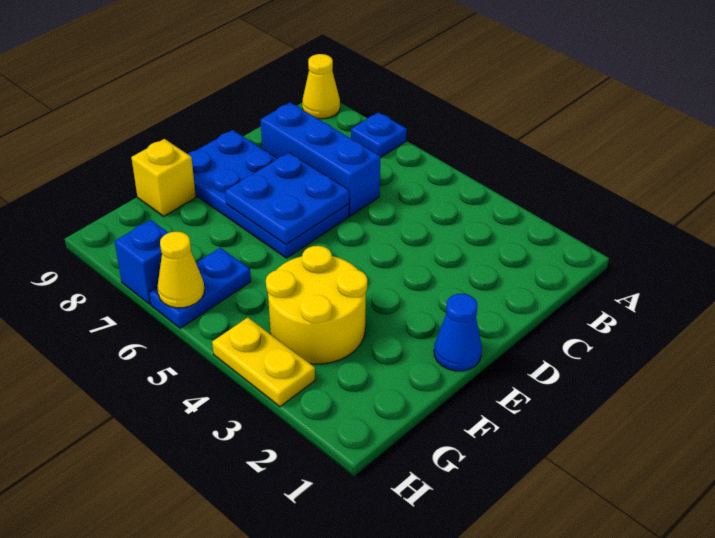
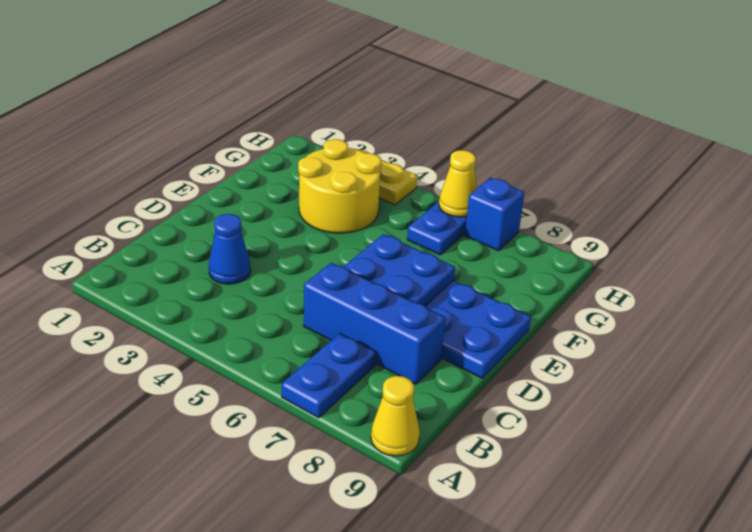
blue 1x1 plate [351,112,407,158] -> blue 1x2 plate [282,333,376,418]
blue 1x1 cone [434,294,482,371] -> blue 1x1 cone moved to [209,214,251,284]
yellow 1x1 brick [131,139,196,216] -> none

